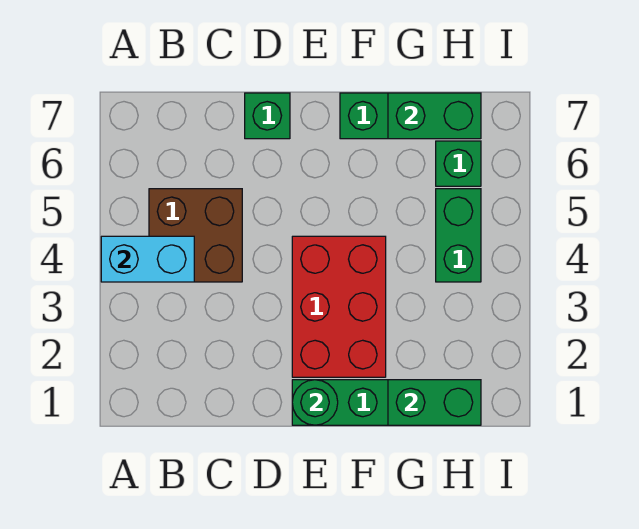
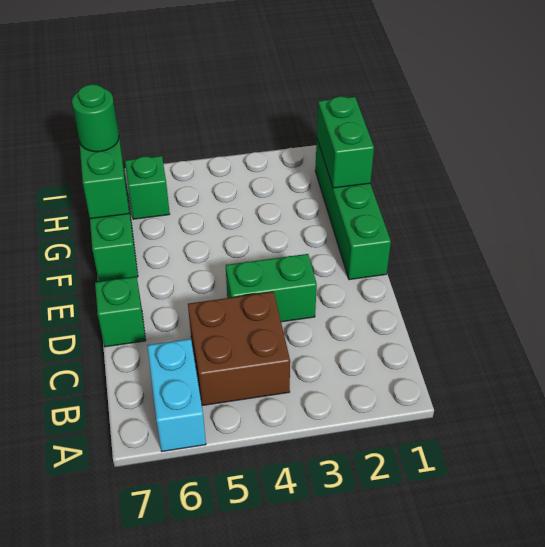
cyan 1x2 brick [101,236,194,282] -> cyan 1x2 brick moved to [147,339,206,451]
green 1x1 round brick [292,380,338,425] -> green 1x1 round brick moved to [72,84,119,152]
red 2x3 brick [292,236,386,377] -> none
green 1x2 brick [436,189,481,282] -> green 1x2 brick moved to [226,254,317,322]

